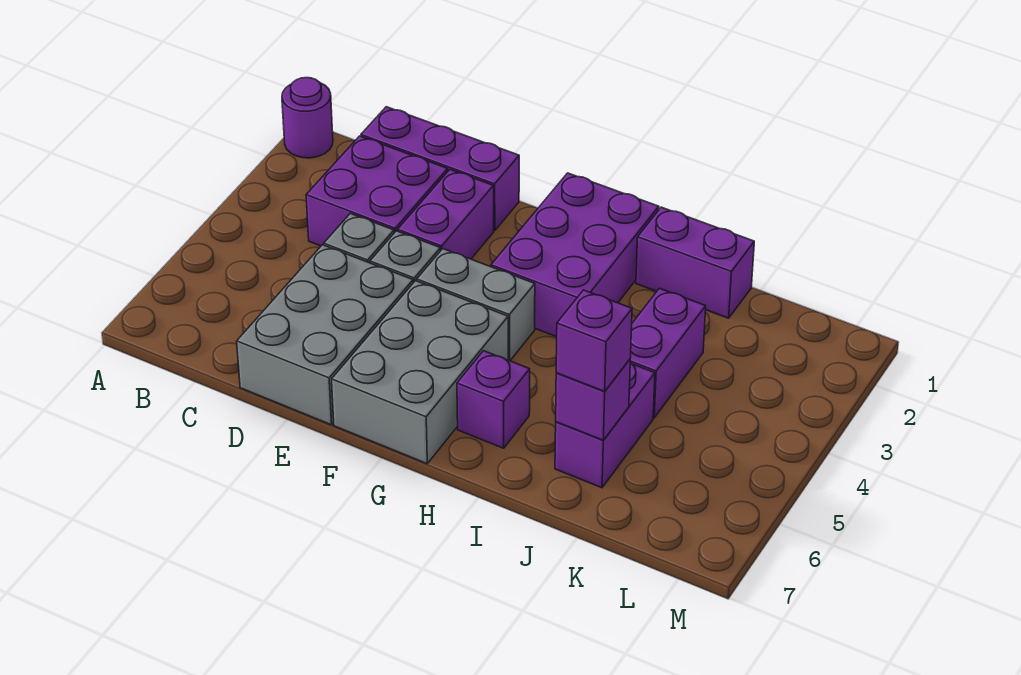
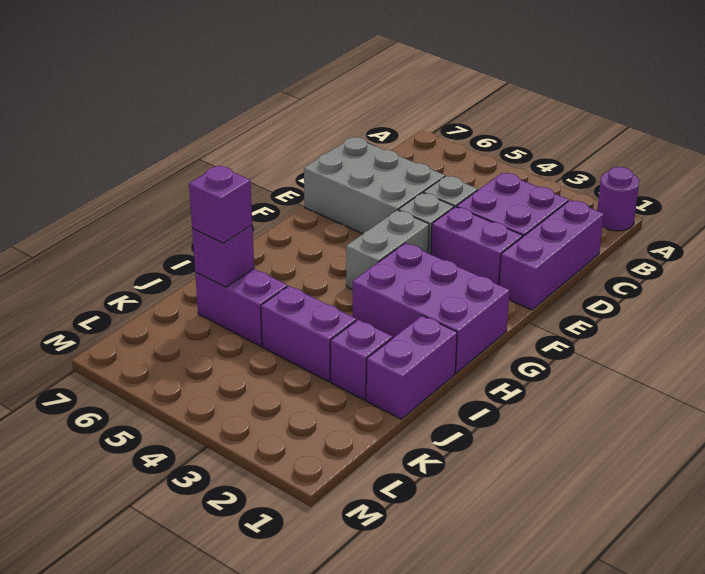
grey 2x3 brick [332,281,508,464] -> none
purple 1x1 brick [457,351,530,448] -> purple 1x1 brick moved to [330,320,392,400]

